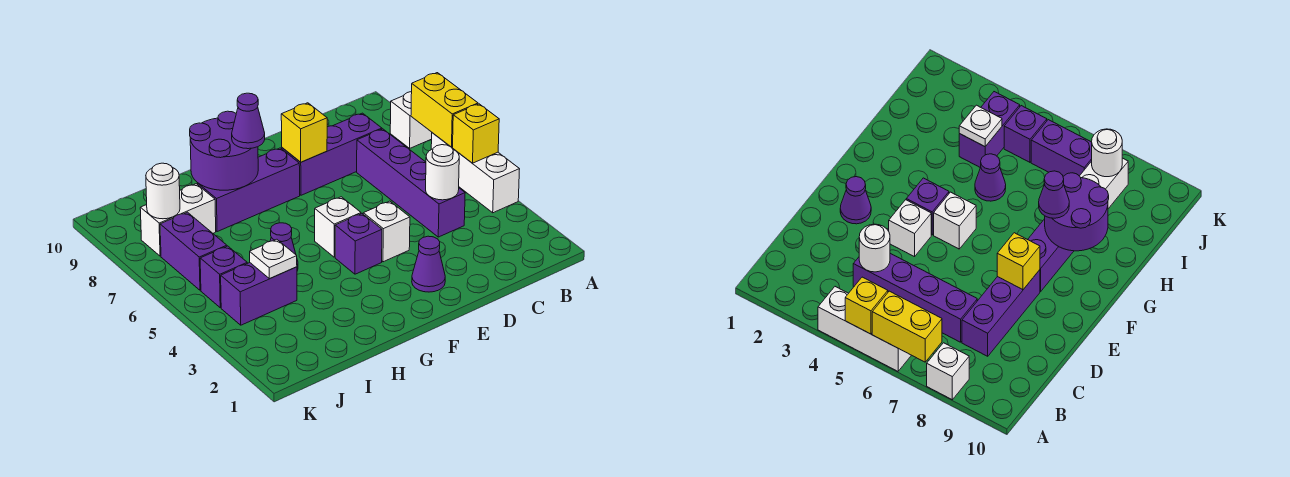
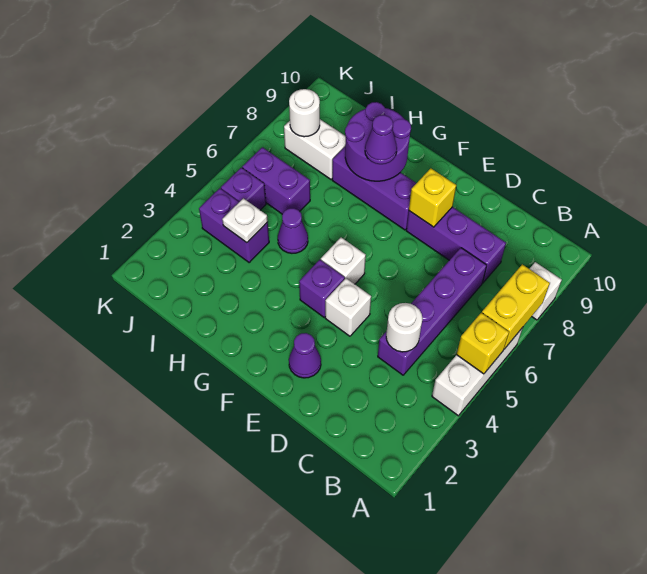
purple 1x2 brick [160,212,227,290] -> purple 1x2 brick turned to [242,147,310,214]

